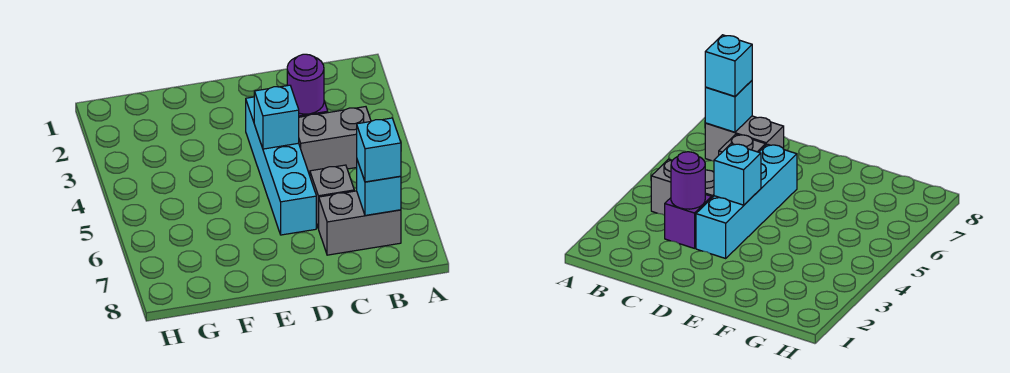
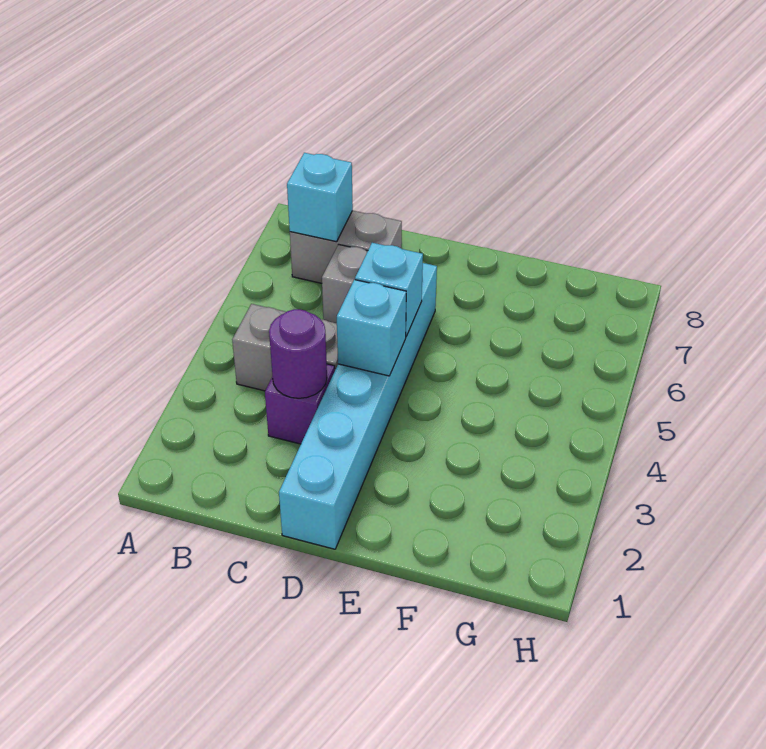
cyan 1x1 brick [357,118,401,182] -> cyan 1x1 brick moved to [355,243,423,336]
cyan 1x4 brick [246,97,316,235] -> cyan 1x6 brick [279,263,437,549]

